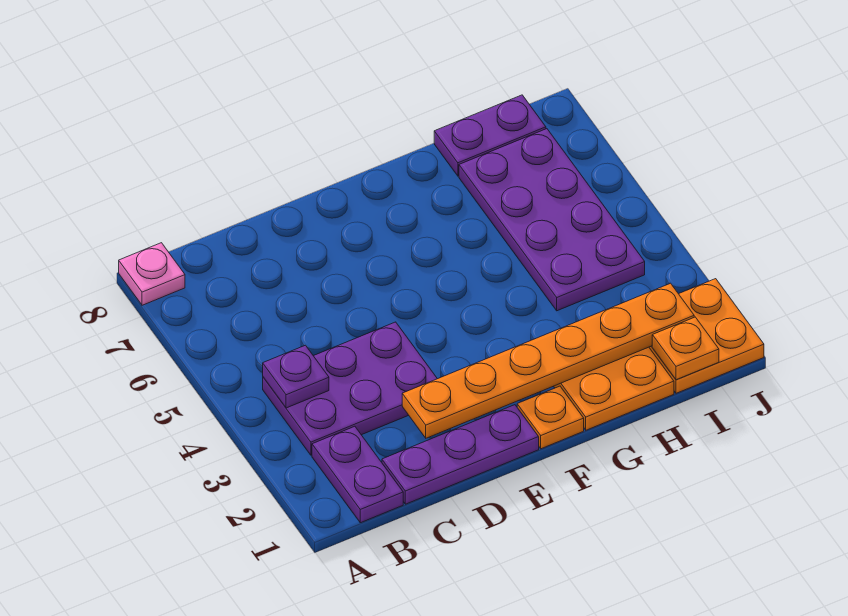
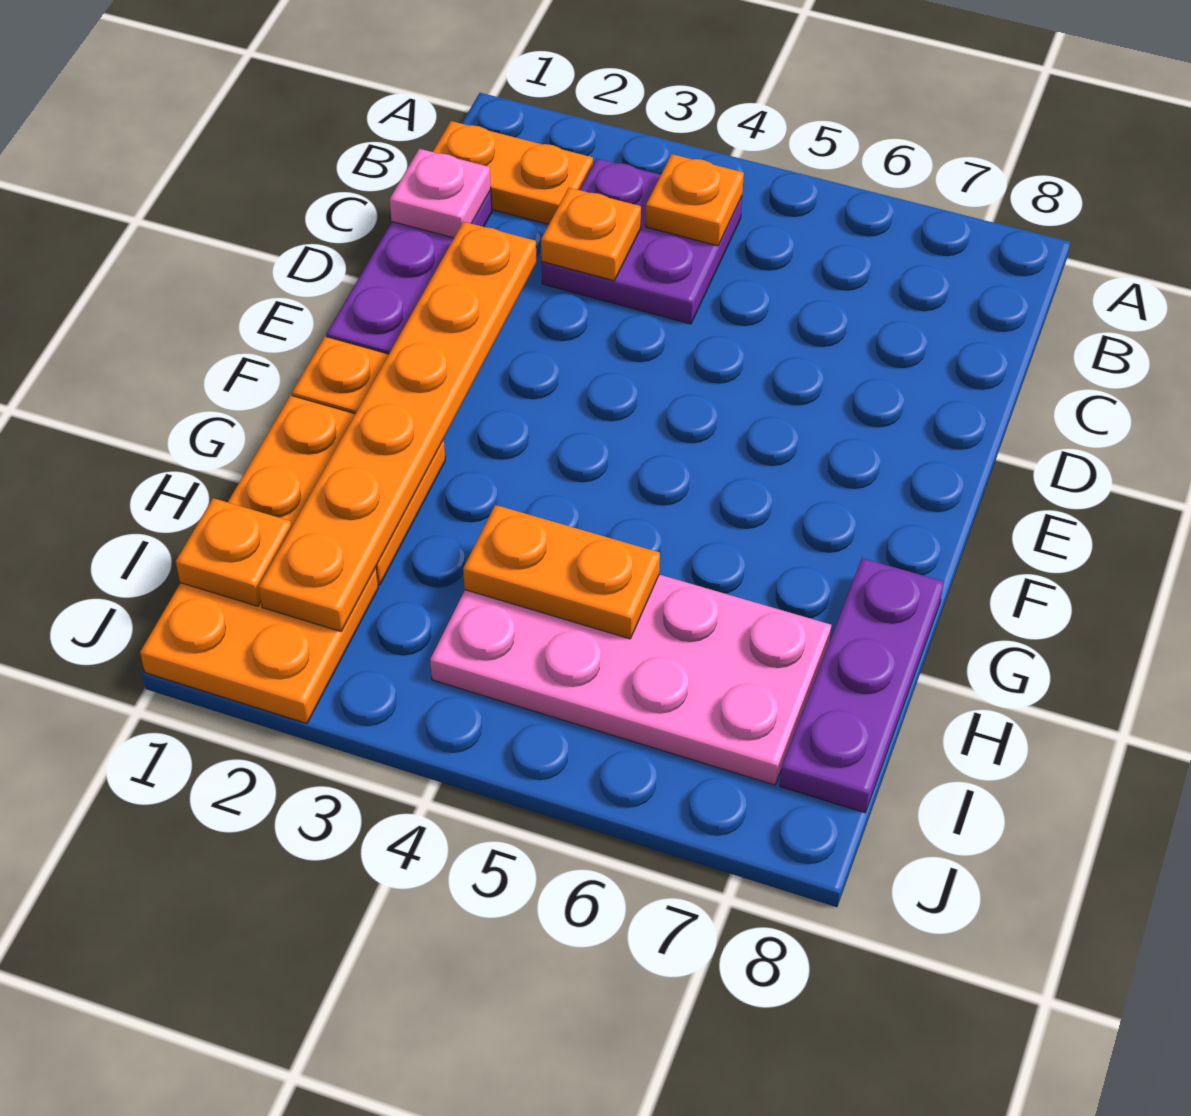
pink 1x1 plate [119,243,185,305] -> pink 1x1 plate moved to [390,149,491,238]
purple 1x2 plate [312,426,403,523] -> orange 1x2 plate [433,121,593,224]
purple 2x3 plate [263,322,437,455] -> purple 2x2 plate [542,158,742,324]
purple 1x1 plate [263,345,329,408] -> orange 1x1 plate [646,154,744,246]
none -> orange 1x1 plate [541,188,641,281]
purple 2x4 plate [459,129,645,311] -> pink 2x4 plate [430,575,831,785]
none -> orange 1x2 plate [463,505,660,639]
purple 1x2 plate [434,95,546,176] -> purple 1x3 plate [780,558,944,813]

